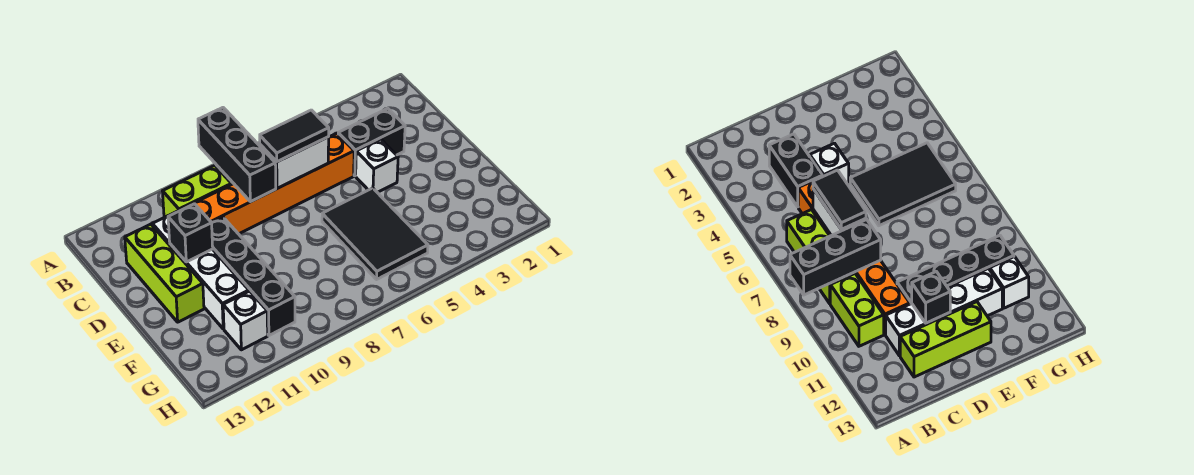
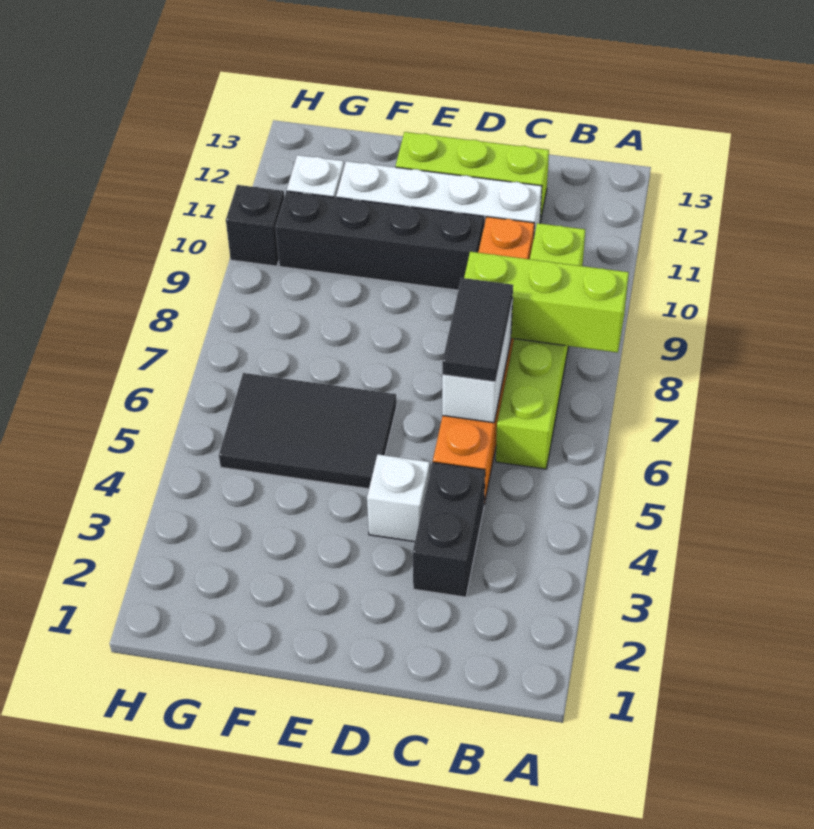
black 1x3 brick [198,108,276,202] -> lime 1x3 brick [464,252,629,353]
black 1x1 brick [168,204,213,262] -> black 1x1 brick moved to [226,185,284,266]

